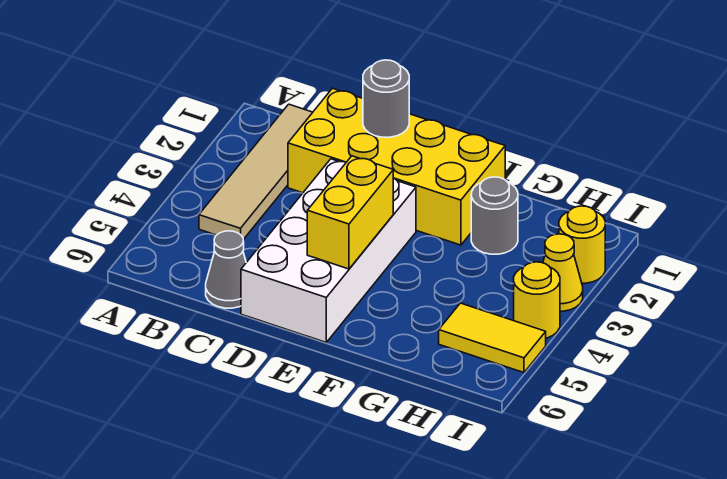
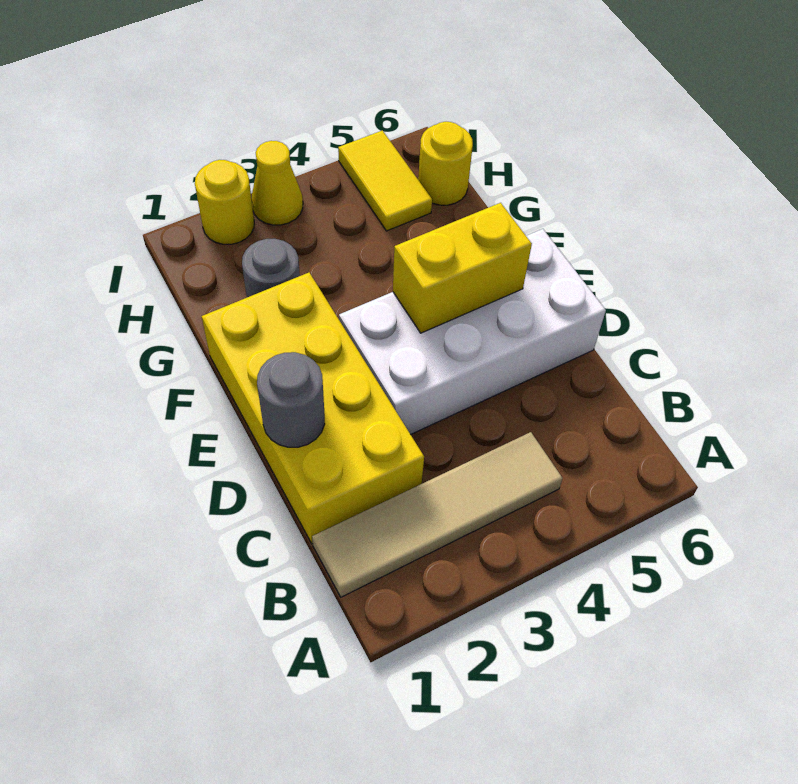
grey 1x1 cone [206,231,246,308] -> none
yellow 1x1 round brick [514,262,560,338] -> yellow 1x1 round brick moved to [418,122,473,205]

